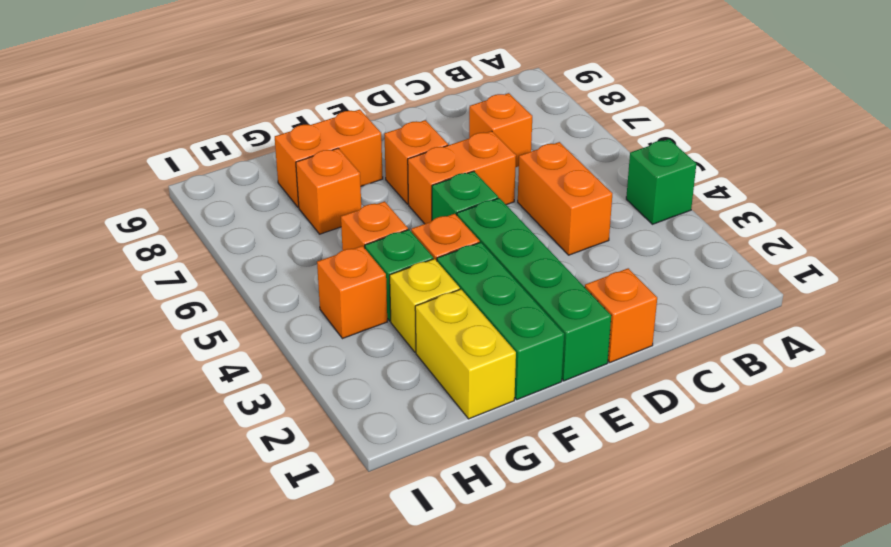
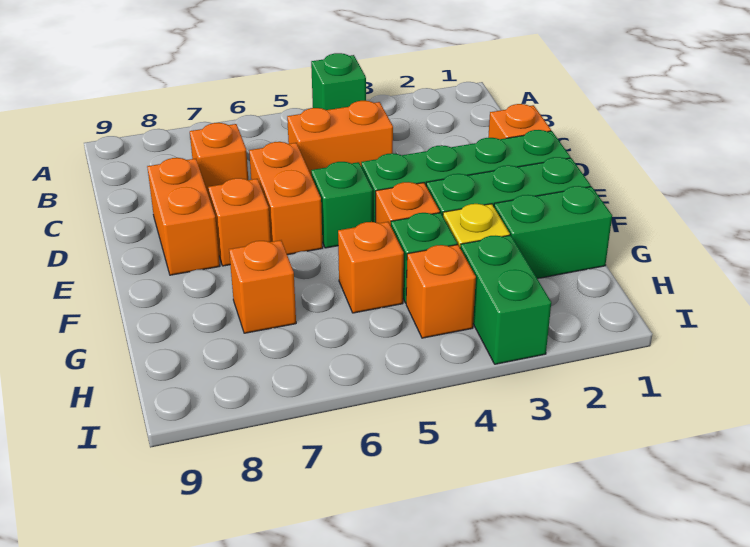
orange 1x2 brick [275,110,383,207] -> orange 1x2 brick moved to [147,158,220,275]
yellow 1x2 brick [415,289,516,419] -> green 1x2 brick [494,186,612,279]
none -> green 1x2 brick [460,235,551,364]

